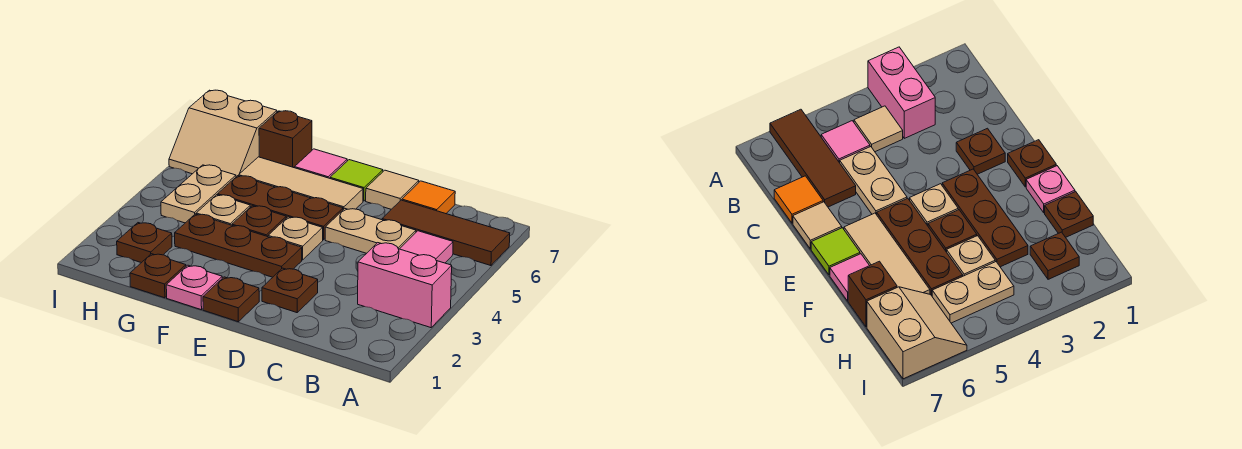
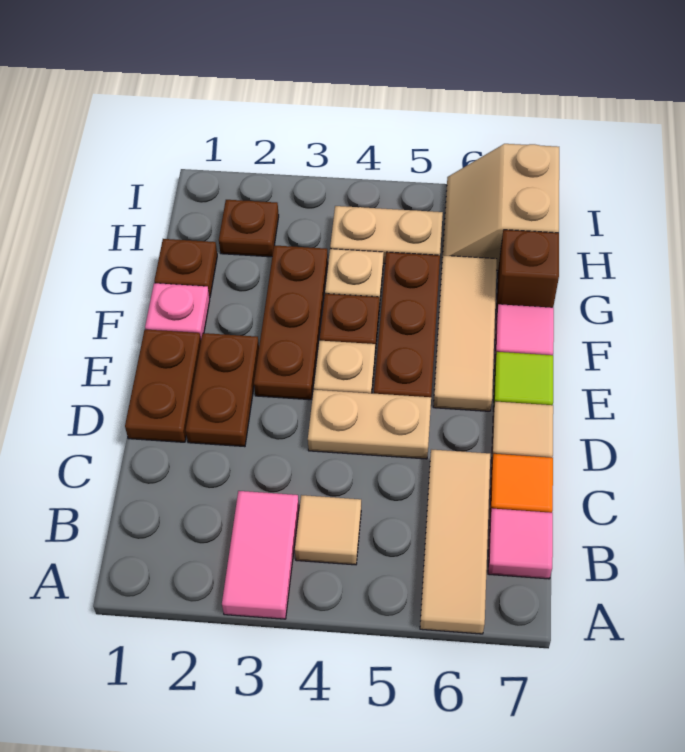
pink 1x2 brick [358,243,452,328] -> pink 1x2 tile [222,491,299,619]
brown 1x3 tile [382,200,510,266] -> tan 1x3 tile [420,449,490,634]
pink 1x1 tile [400,231,453,263] -> pink 1x1 tile moved to [488,509,553,579]
tan 1x2 plate [325,209,416,253] -> tan 1x2 plate turned to [308,390,431,459]
brown 1x1 plate [262,268,318,313] -> brown 1x2 plate [186,333,259,447]
brown 1x1 plate [203,277,259,322] -> brown 1x2 plate [125,329,201,442]

